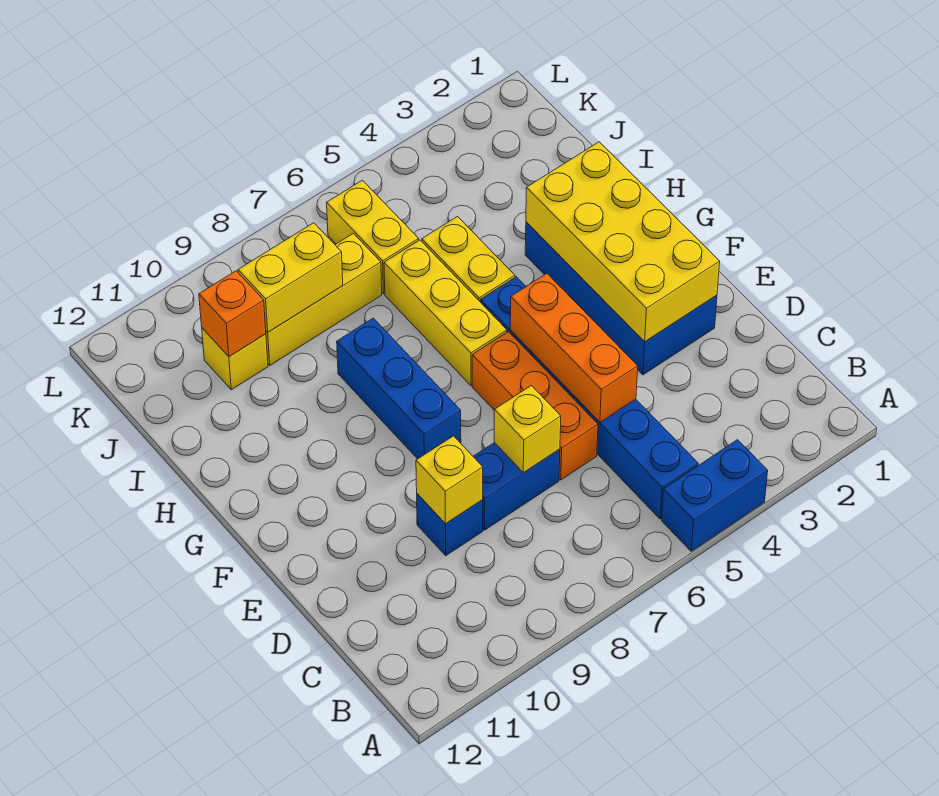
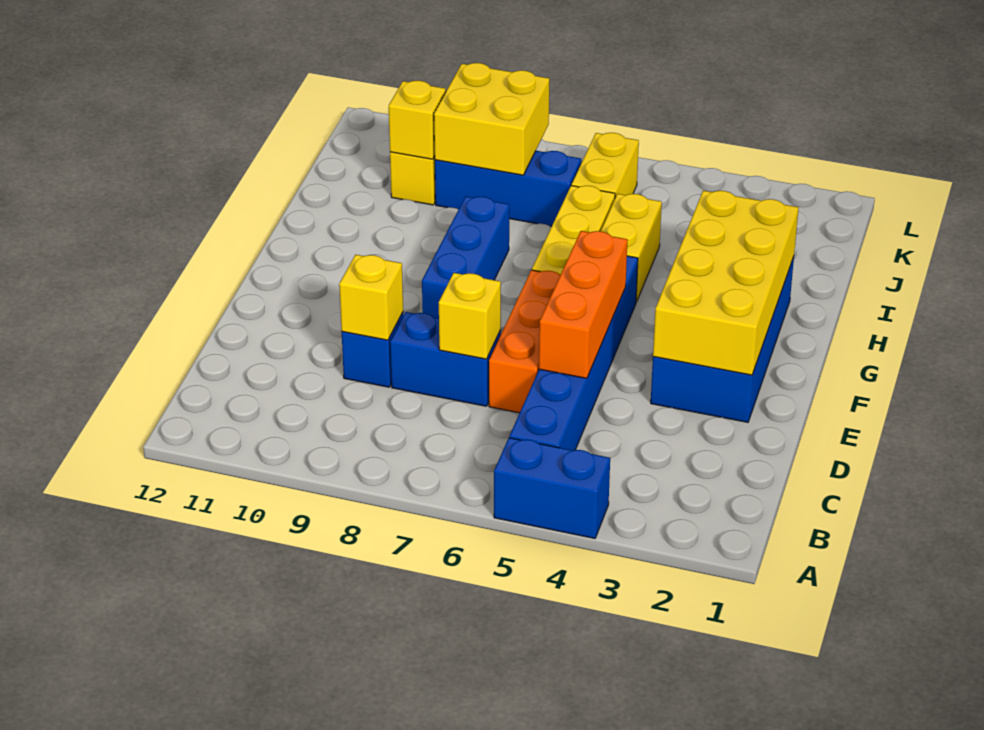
yellow 1x3 brick [266,233,382,365] -> blue 1x3 brick [435,151,581,226]
yellow 1x2 brick [238,223,343,332] -> yellow 2x2 brick [434,63,549,175]
orange 1x1 brick [199,271,266,357] -> yellow 1x1 brick [389,81,446,159]

